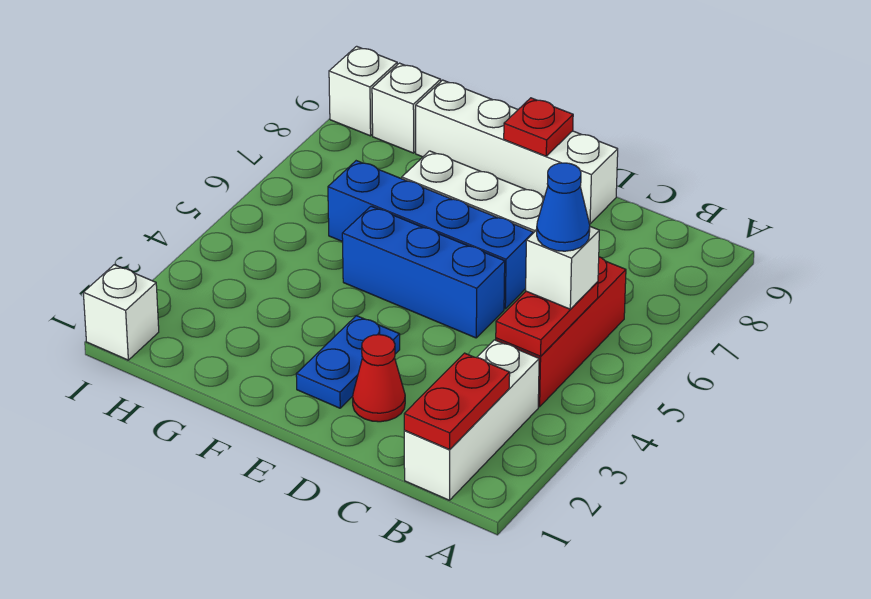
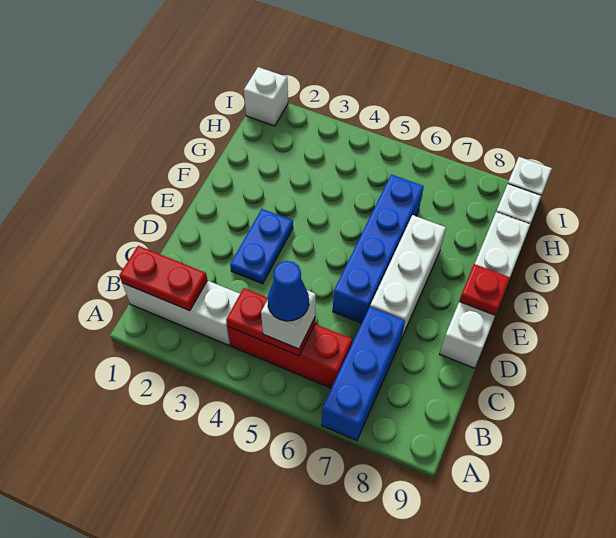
red 1x1 cone [353,335,405,422] -> none
blue 1x3 brick [342,206,505,338] -> blue 1x3 brick moved to [322,307,405,440]
blue 1x2 plate [296,316,400,408] -> blue 1x2 plate turned to [230,209,293,284]

